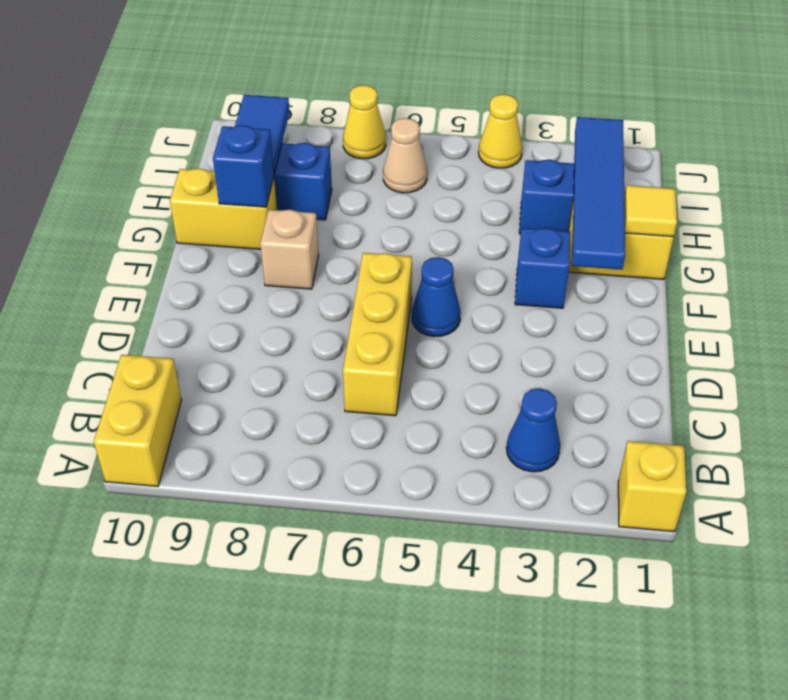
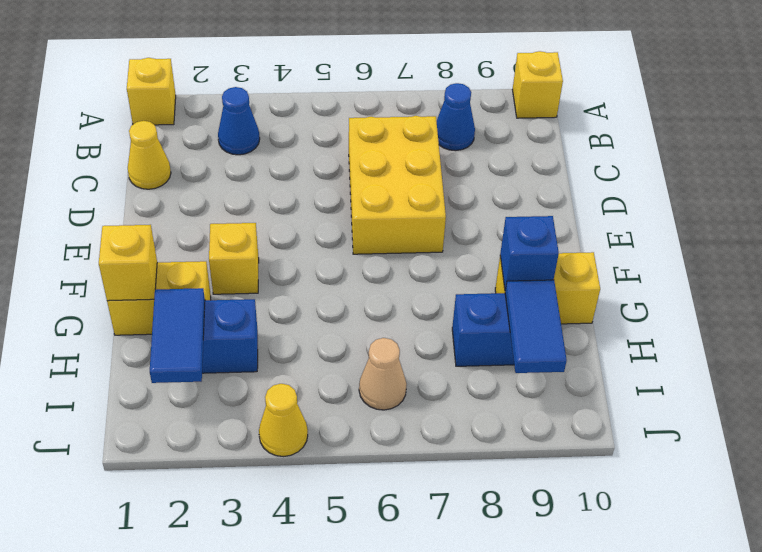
yellow 1x2 brick [94,355,181,487] -> yellow 1x1 brick [512,51,563,118]
yellow 1x3 brick [343,253,412,416] -> yellow 2x3 brick [349,116,446,254]
blue 1x1 cone [412,257,461,337] -> blue 1x1 cone moved to [437,83,475,151]
blue 1x4 tile [572,117,625,270] -> blue 1x2 tile [150,288,205,383]
blue 1x1 brick [515,228,570,308] -> yellow 1x1 brick [209,223,259,294]
tan 1x1 brick [260,210,319,289] -> none
yellow 1x1 tile [624,185,677,237] -> yellow 1x1 brick [99,225,157,301]
yellow 1x1 cone [343,85,386,159] -> yellow 1x1 cone moved to [128,121,171,189]

